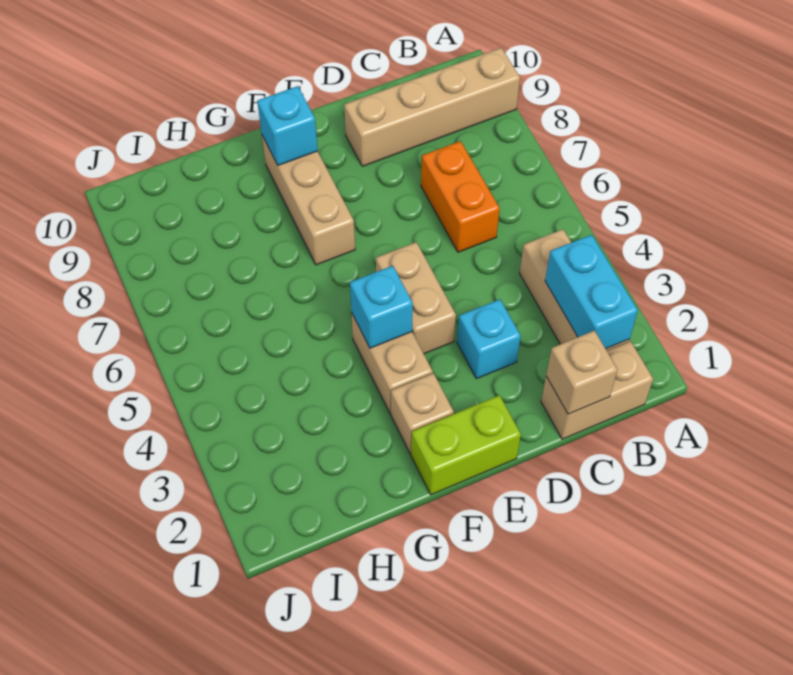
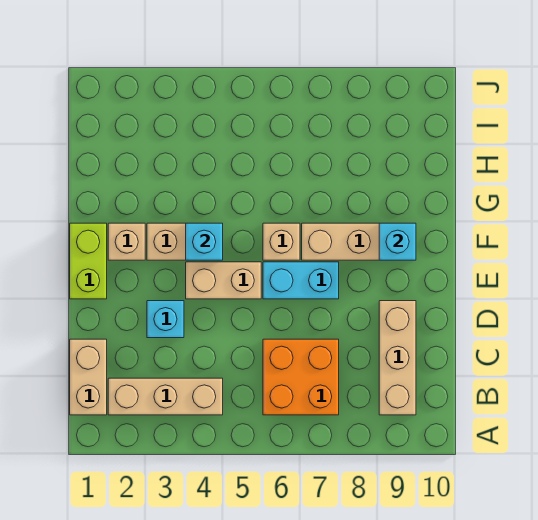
tan 1x4 brick [344,48,520,166] -> tan 1x3 brick [379,301,416,415]
cyan 1x2 brick [545,235,638,349] -> cyan 1x2 brick moved to [263,262,339,299]
tan 1x1 brick [546,331,618,414] -> tan 1x1 brick moved to [263,223,300,260]
orange 1x2 brick [421,141,500,252] -> orange 2x2 brick [263,339,339,415]

